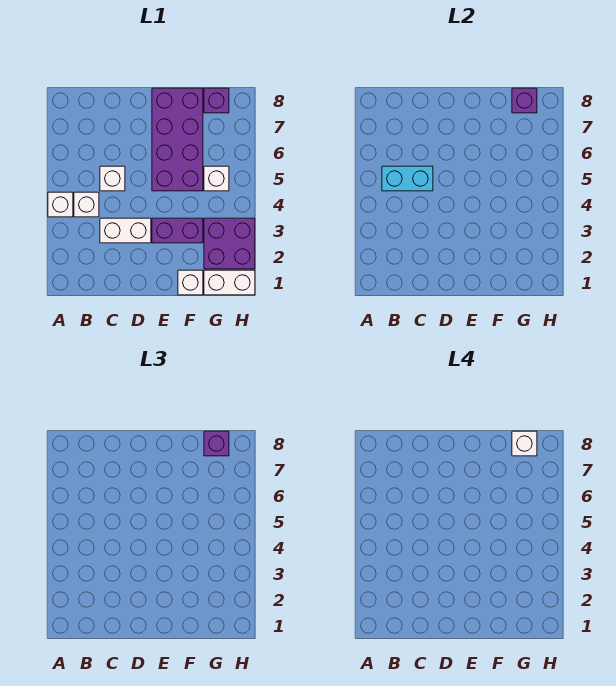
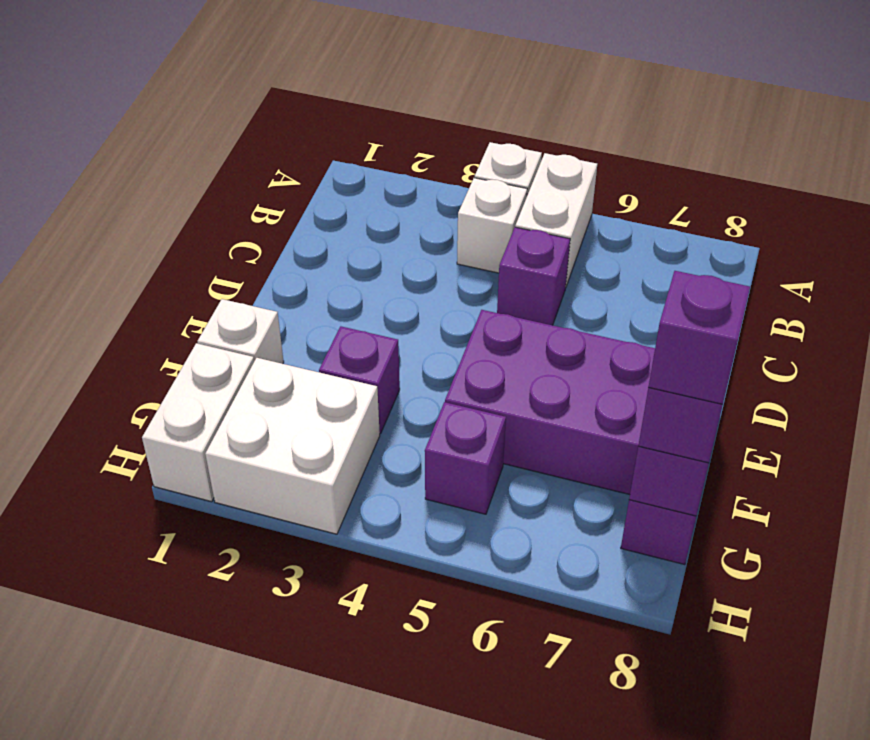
cyan 1x2 brick [382,166,433,191] -> none
white 1x2 brick [100,218,151,243] -> white 1x2 brick moved to [515,153,597,286]
white 1x1 brick [100,166,125,191] -> purple 1x1 brick [497,227,570,325]
purple 1x2 brick [152,218,203,243] -> purple 1x1 brick [319,326,400,434]
purple 2x2 brick [204,218,255,269] -> white 2x2 brick [205,358,380,534]
white 1x1 brick [204,166,229,191] -> purple 1x1 brick [425,402,506,514]
white 1x1 brick [512,431,537,456] -> purple 1x1 brick [649,271,750,404]

